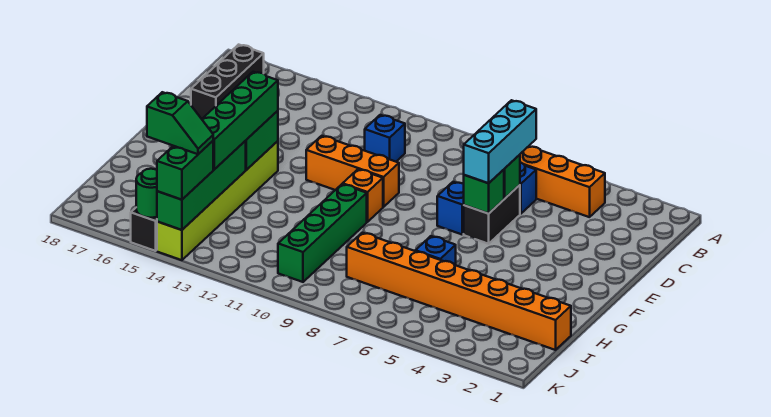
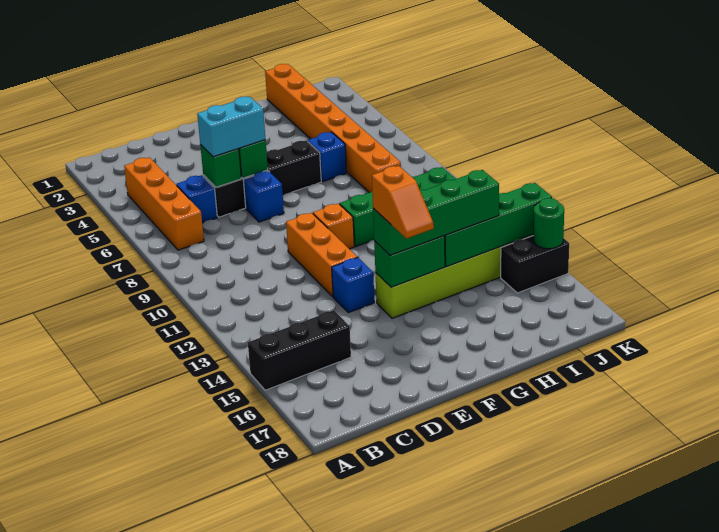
black 1x3 brick [191,45,264,119] -> black 1x3 brick moved to [248,310,351,390]
cyan 1x3 brick [464,100,536,183] -> cyan 1x2 brick [197,97,266,157]
blue 1x1 brick [365,115,405,162] -> blue 1x1 brick moved to [332,257,375,313]
black 1x2 brick [464,185,520,244] -> black 1x4 brick [203,141,321,217]
none -> orange 1x2 slope [372,166,434,238]
green 1x2 brick [157,141,213,200] -> none
green 1x2 slope [147,92,213,154] -> none

